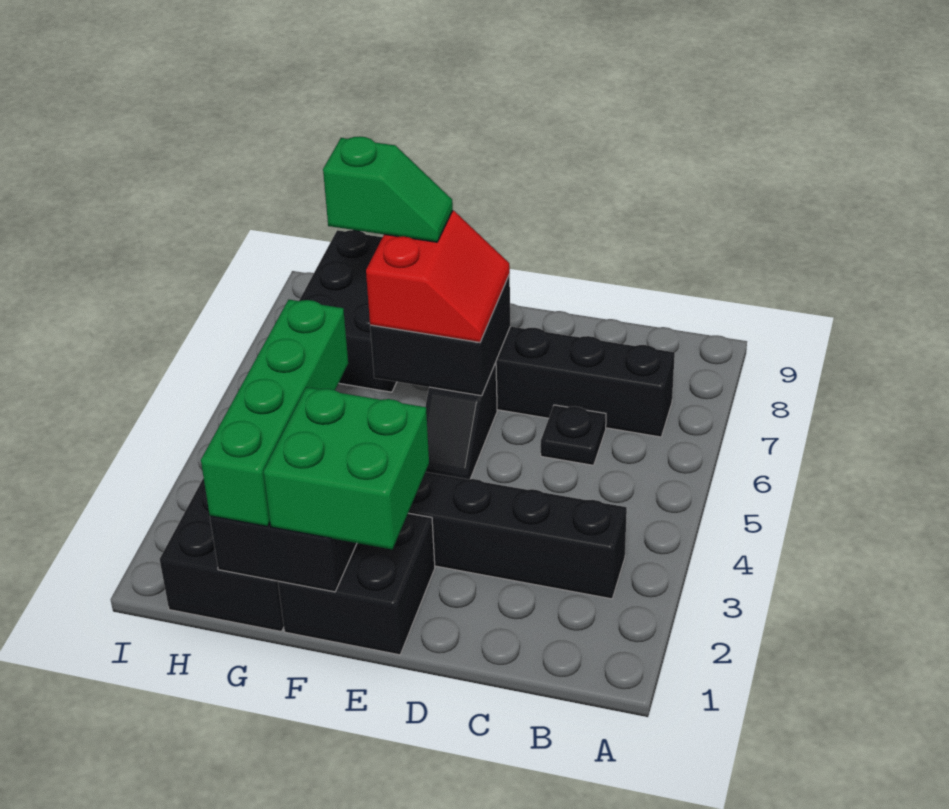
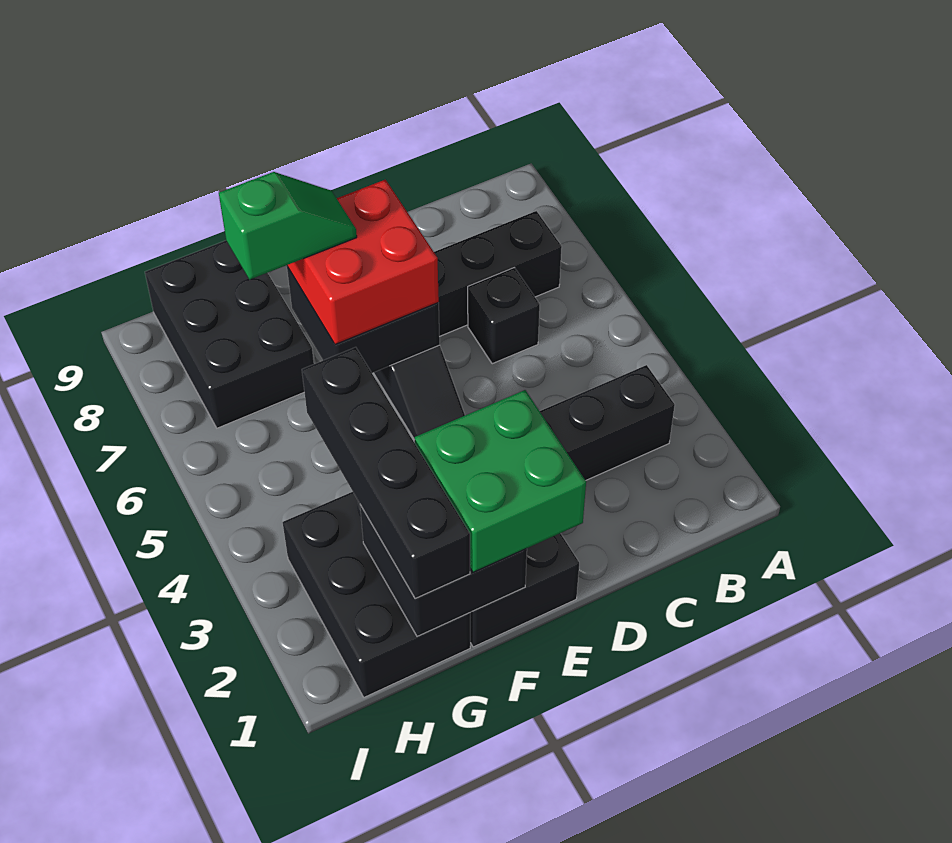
black 1x1 plate [541,405,606,465] -> black 1x1 brick [468,268,540,364]
red 2x2 slope [366,211,510,342] -> red 2x2 brick [287,180,439,345]
green 1x4 brick [201,300,348,527] -> black 1x4 brick [302,347,470,599]

